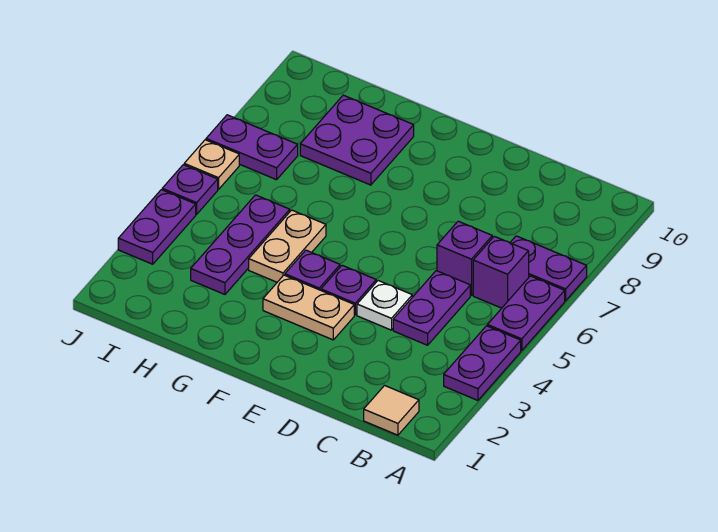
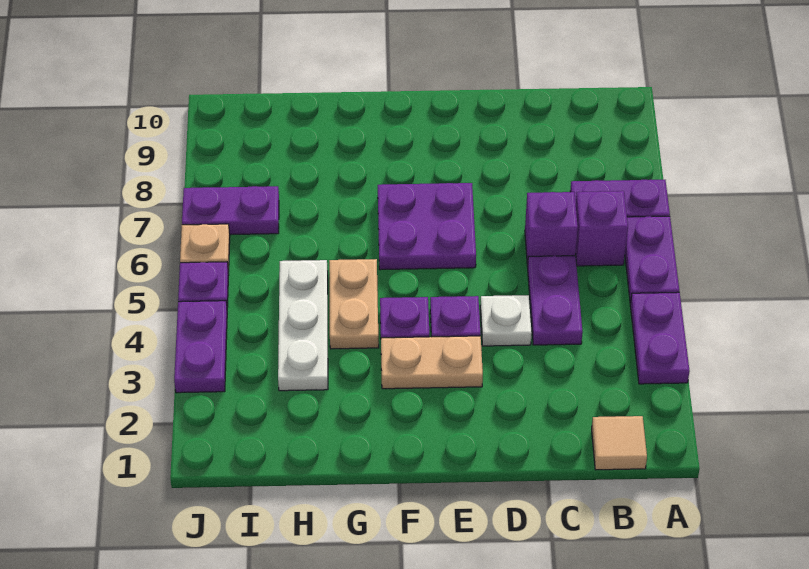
purple 2x2 plate [300,95,414,185] -> purple 2x2 plate moved to [378,183,476,270]
purple 1x3 plate [191,195,290,294] -> white 1x3 plate [278,260,328,391]

